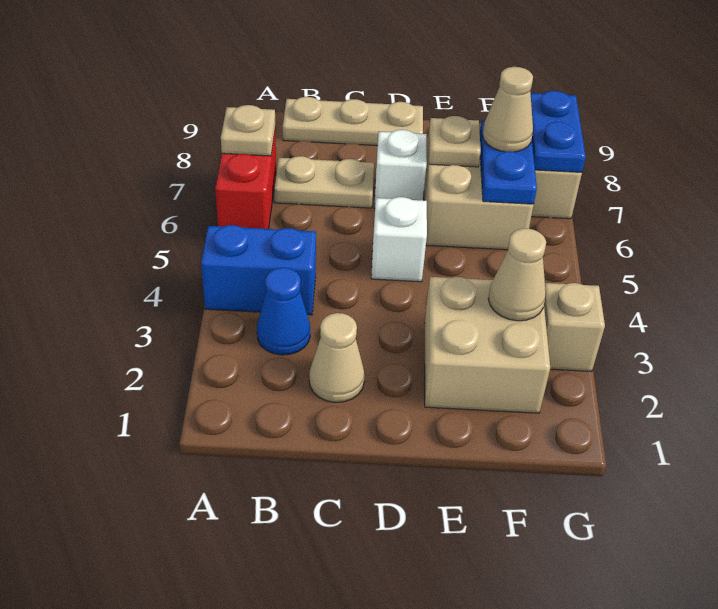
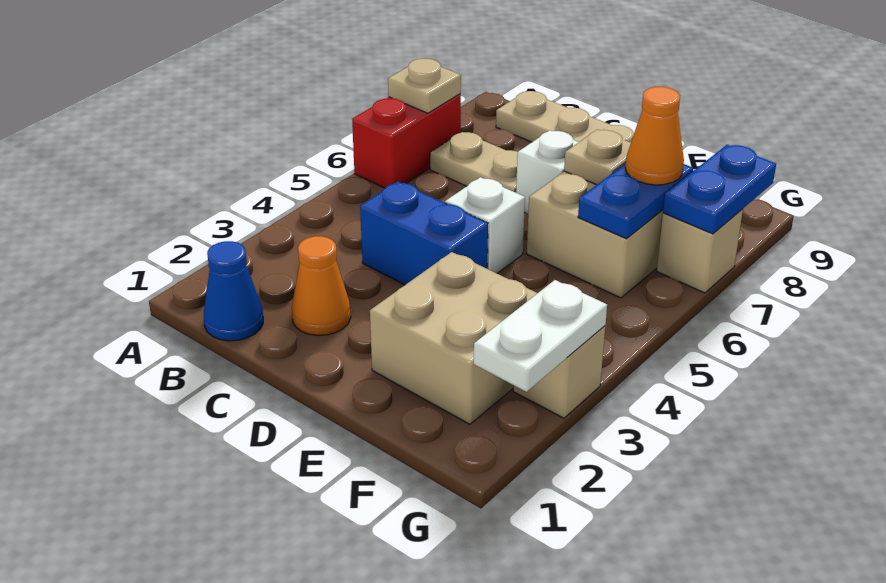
blue 1x2 brick [201,225,316,315] -> blue 1x2 brick moved to [360,182,488,285]
blue 1x1 cone [257,268,310,355] -> blue 1x1 cone moved to [204,241,263,341]
tan 1x1 cone [309,313,365,402] -> orange 1x1 cone [292,236,351,335]
tan 1x1 cone [488,228,546,321] -> none
tan 1x1 cone [482,67,533,152] -> orange 1x1 cone [625,87,684,185]
none -> white 1x2 plate [474,280,607,392]

